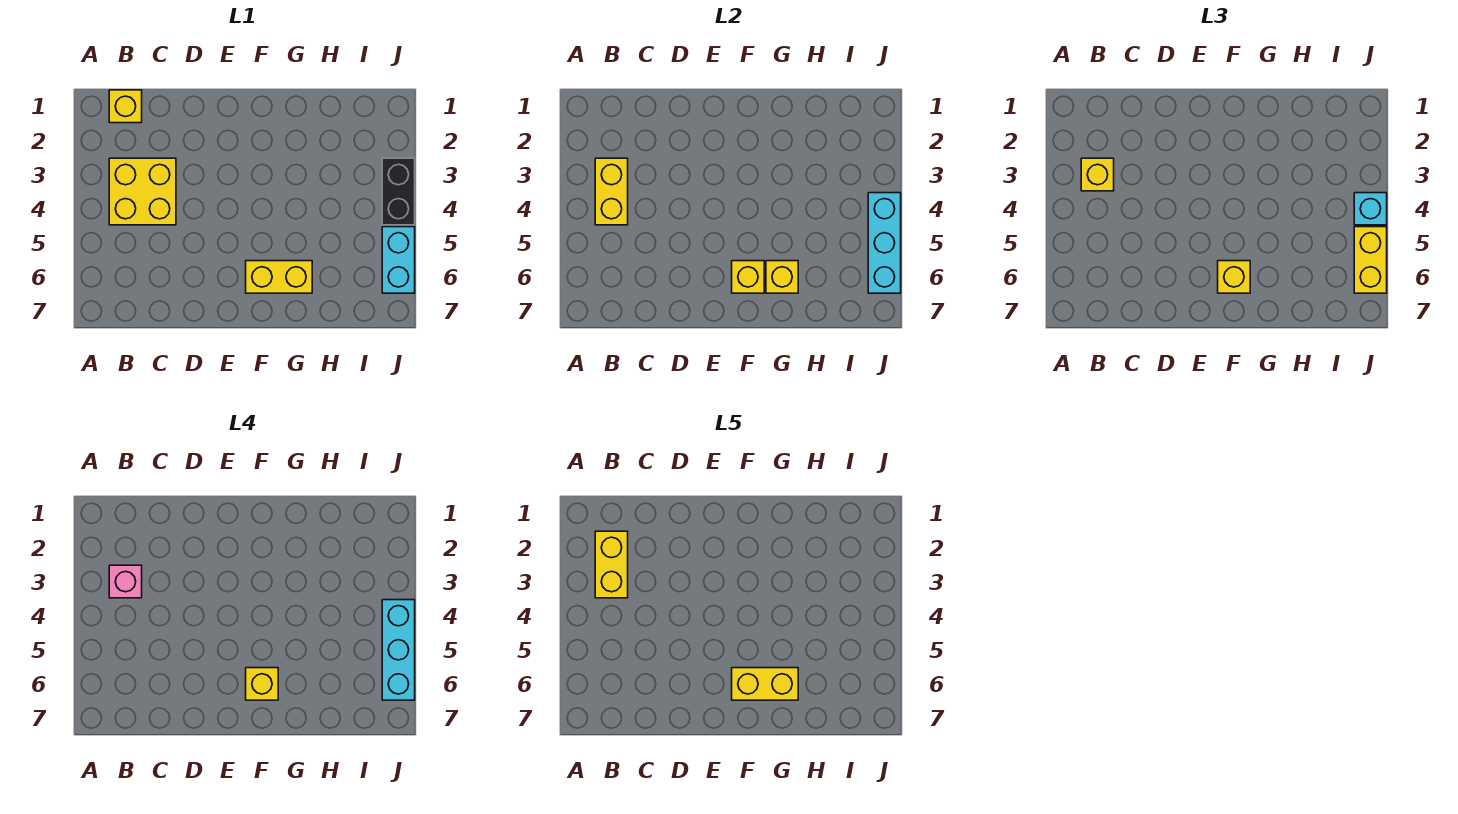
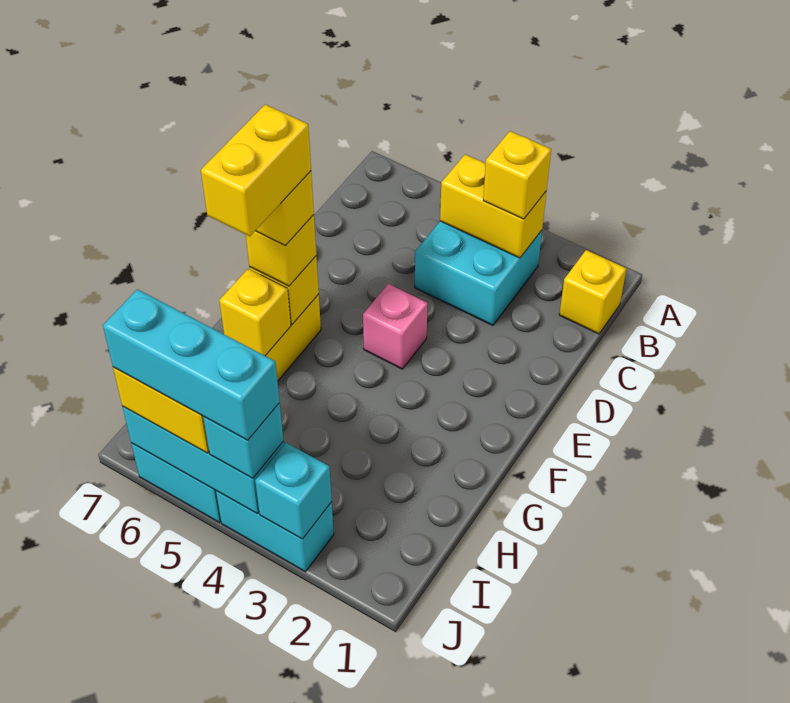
yellow 1x2 brick [595,531,628,598] -> none
yellow 2x2 brick [109,158,176,225] -> cyan 2x2 brick [415,221,542,325]
pink 1x1 brick [109,565,142,598] -> pink 1x1 brick moved to [363,284,428,369]
black 1x2 brick [382,158,415,225] -> cyan 1x2 brick [216,491,334,572]
none -> cyan 1x1 brick [255,443,332,539]

